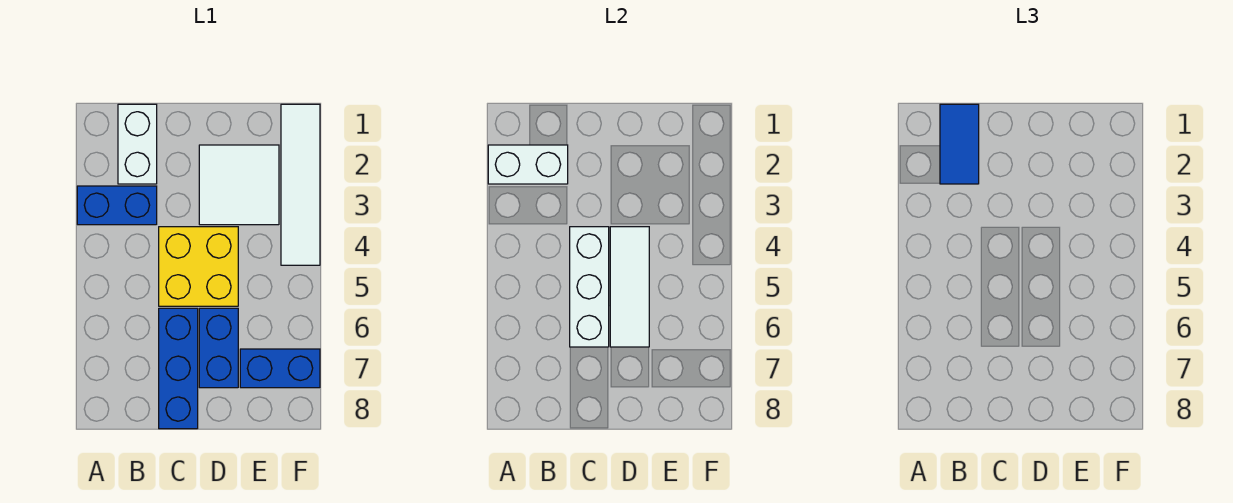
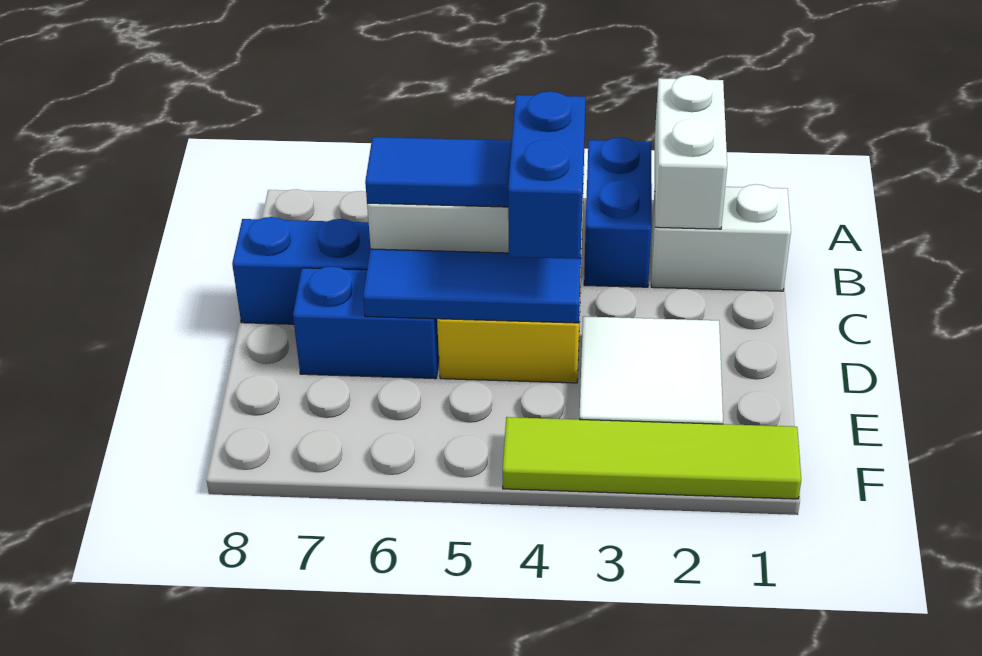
blue 1x2 tile [940,104,979,184] -> blue 1x2 tile moved to [365,137,512,207]
white 1x3 tile [610,227,649,347] -> blue 1x3 tile [363,249,581,323]
blue 1x2 brick [240,349,320,388] -> blue 1x2 brick moved to [508,91,586,259]
white 1x4 tile [281,104,320,265] -> lime 1x4 tile [503,417,801,499]

